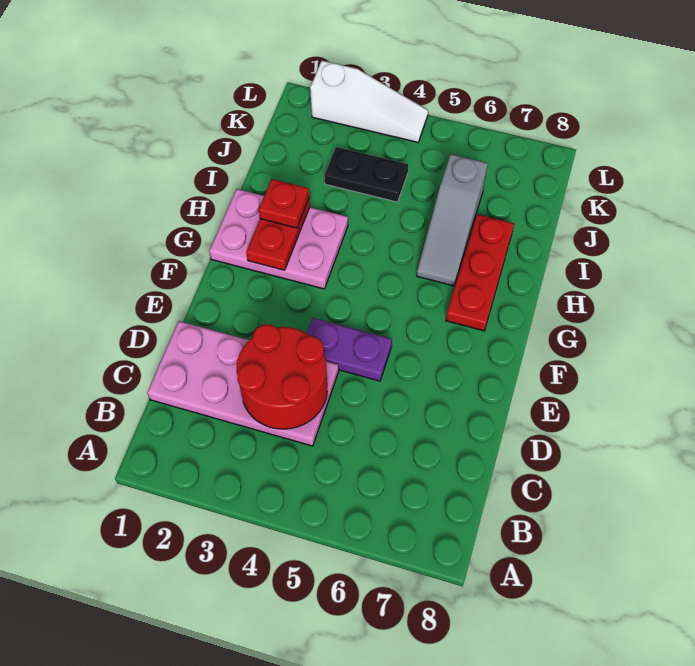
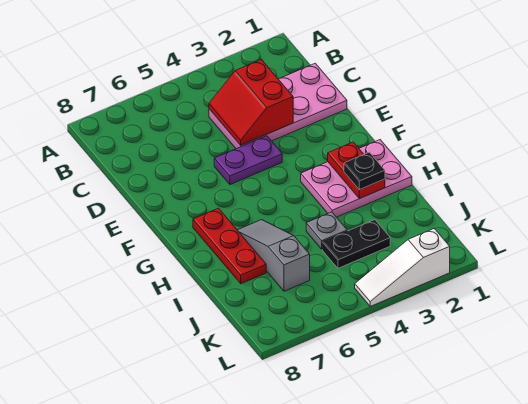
red 2x2 round brick [237,325,327,429] -> red 2x2 slope [209,60,293,145]
red 1x1 plate [259,179,309,228] -> black 1x1 plate [344,152,385,190]
none -> grey 1x1 plate [306,212,347,249]

